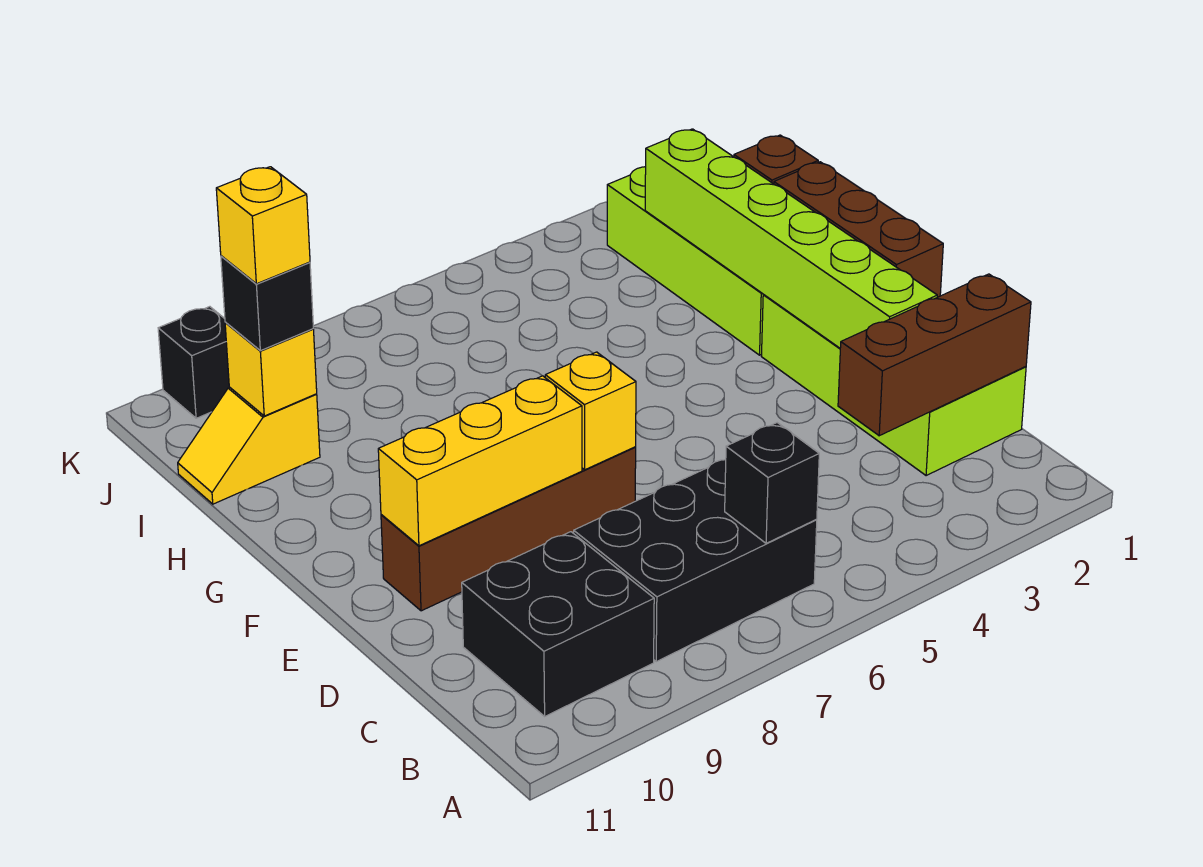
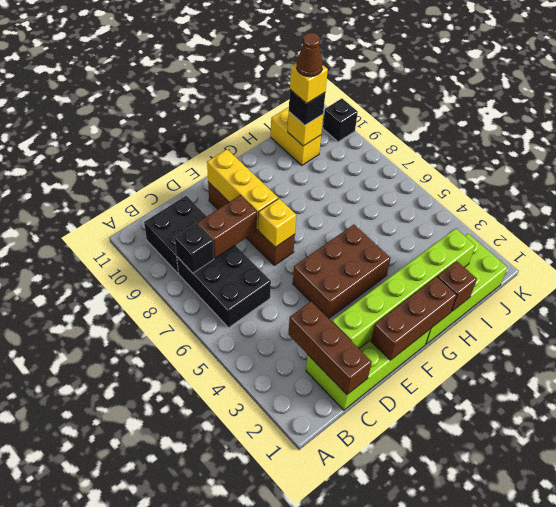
black 1x1 brick [725,423,819,543] -> black 1x1 brick moved to [175,224,214,273]
none -> brown 1x2 brick [197,195,257,258]
none -> brown 2x3 brick [293,225,391,318]
yellow 1x2 slope [178,387,320,504] -> yellow 1x2 brick [271,107,321,165]
none -> brown 1x1 cone [297,33,323,77]

